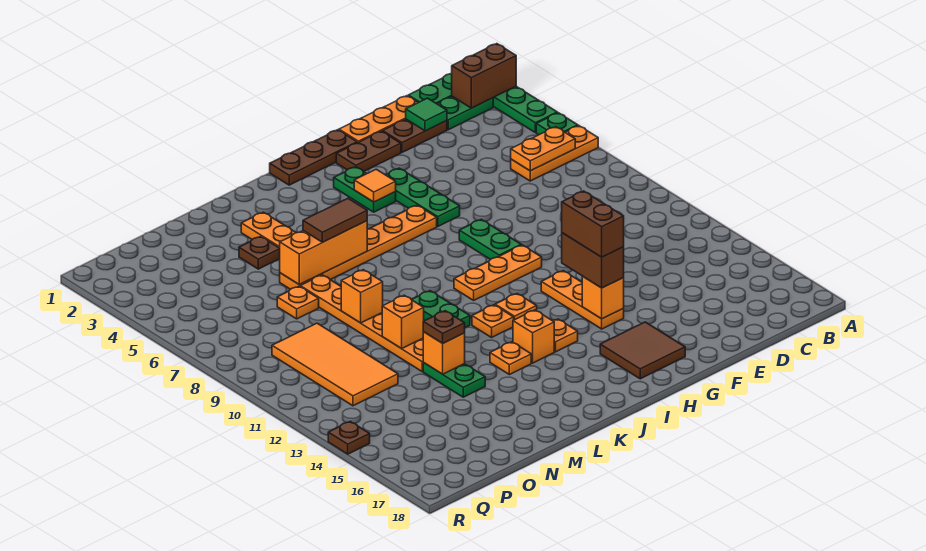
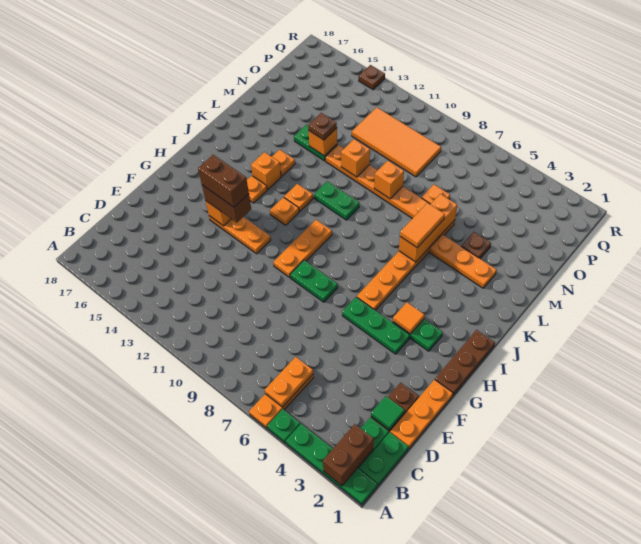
brown 1x2 plate [336,131,401,172] -> none
brown 2x2 tile [600,322,685,379] -> none
brown 1x2 tile [303,198,367,242] -> orange 1x2 tile [400,203,445,248]

